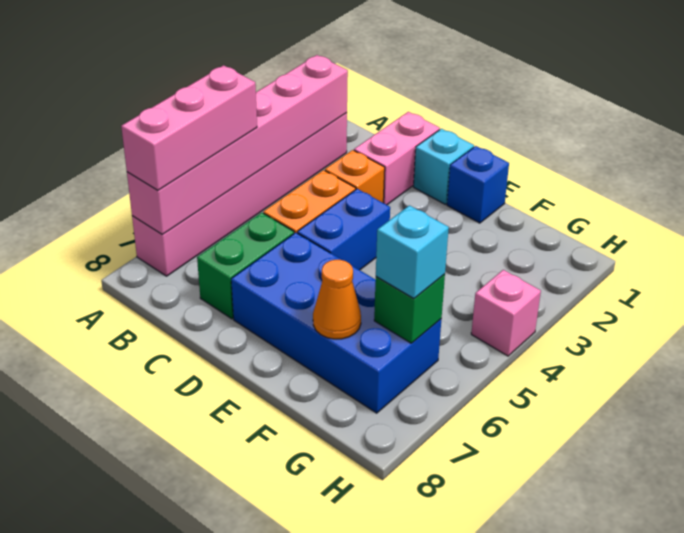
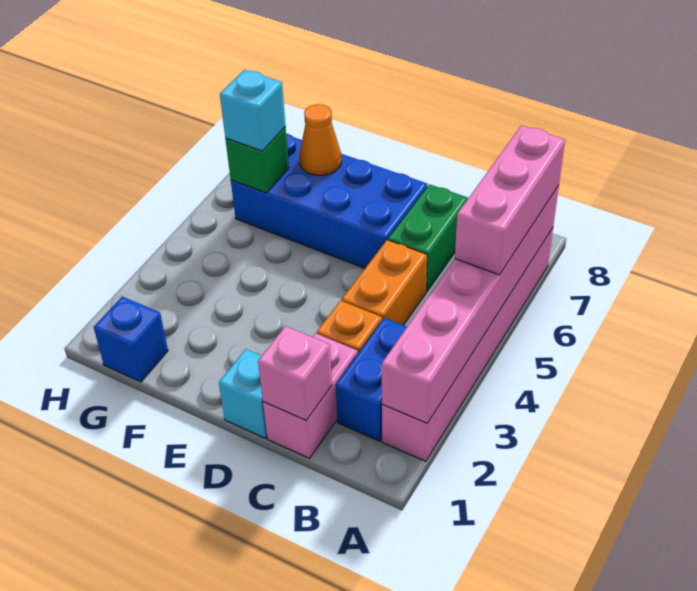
blue 1x2 brick [297,189,390,270] -> blue 1x2 brick moved to [336,318,407,441]
blue 1x1 brick [447,146,509,223] -> blue 1x1 brick moved to [94,297,168,382]
pink 1x1 brick [471,270,541,356] -> pink 1x1 brick moved to [258,326,332,420]

